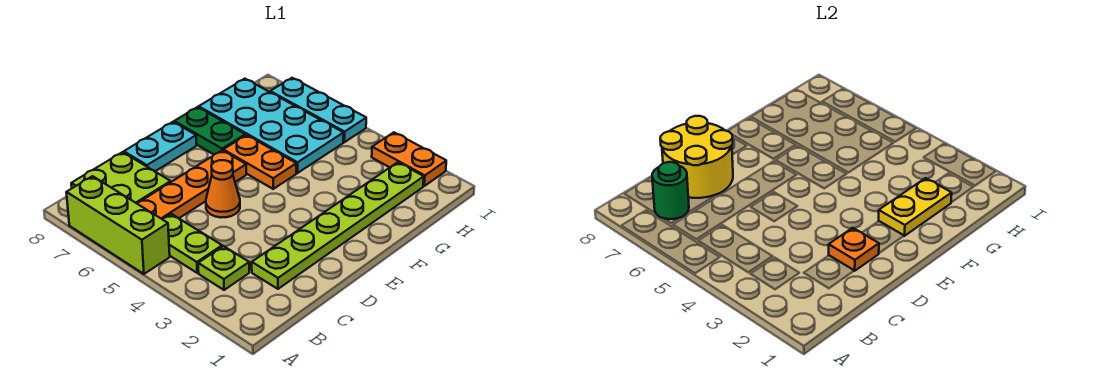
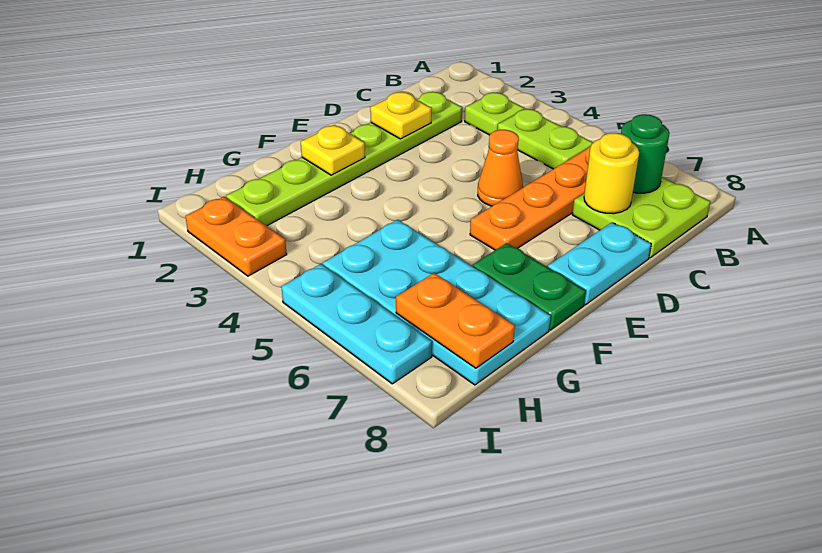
lime 1x3 brick [66,176,170,274] -> none
yellow 2x2 round brick [660,116,733,198] -> yellow 1x1 round brick [584,133,639,214]
orange 1x1 plate [829,228,879,271] -> yellow 1x1 plate [370,92,432,139]
yellow 1x2 plate [879,178,952,236] -> yellow 1x1 plate [301,125,365,175]
orange 1x2 plate [223,135,296,189] -> orange 1x2 plate moved to [396,273,515,368]

